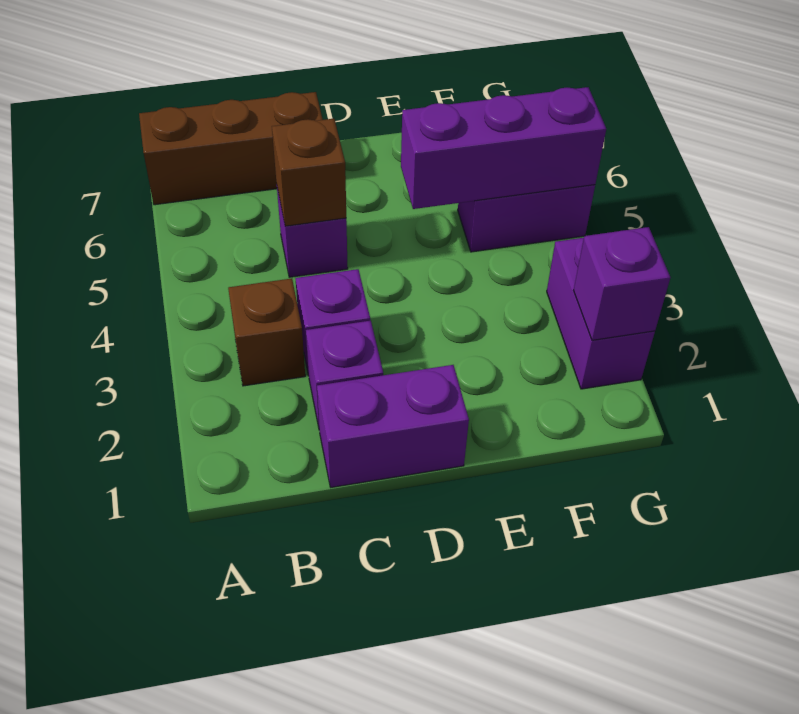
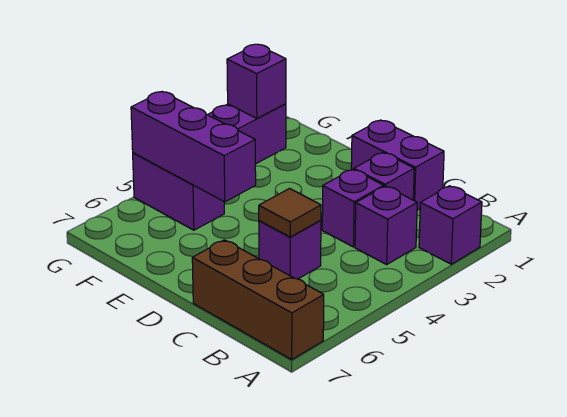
none -> purple 1x1 brick [419,186,482,264]
brown 1x1 brick [228,278,305,386] -> purple 1x1 brick [355,186,417,264]
brown 1x1 brick [272,119,346,226] -> brown 1x1 tile [259,188,321,237]

